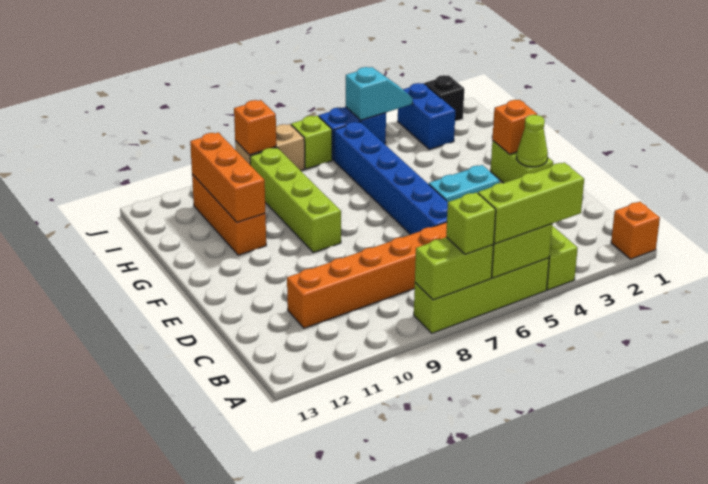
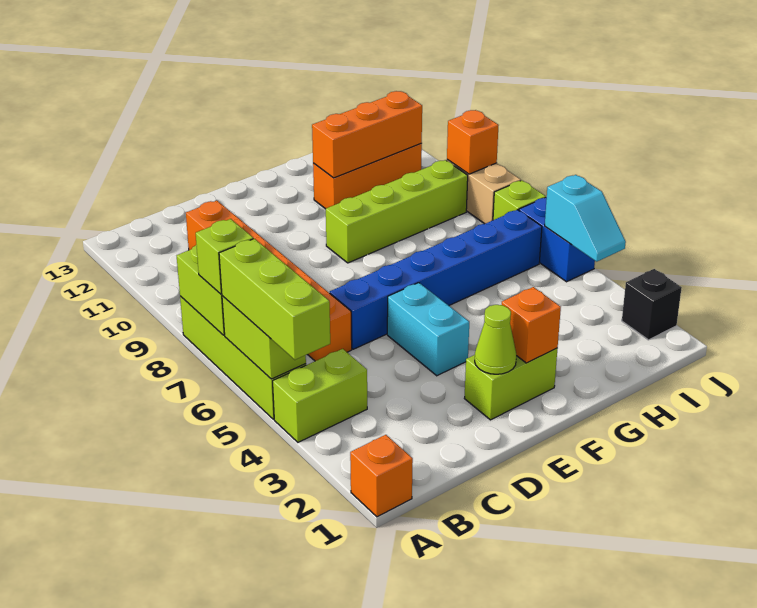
blue 1x2 brick [398,83,455,149] -> none

